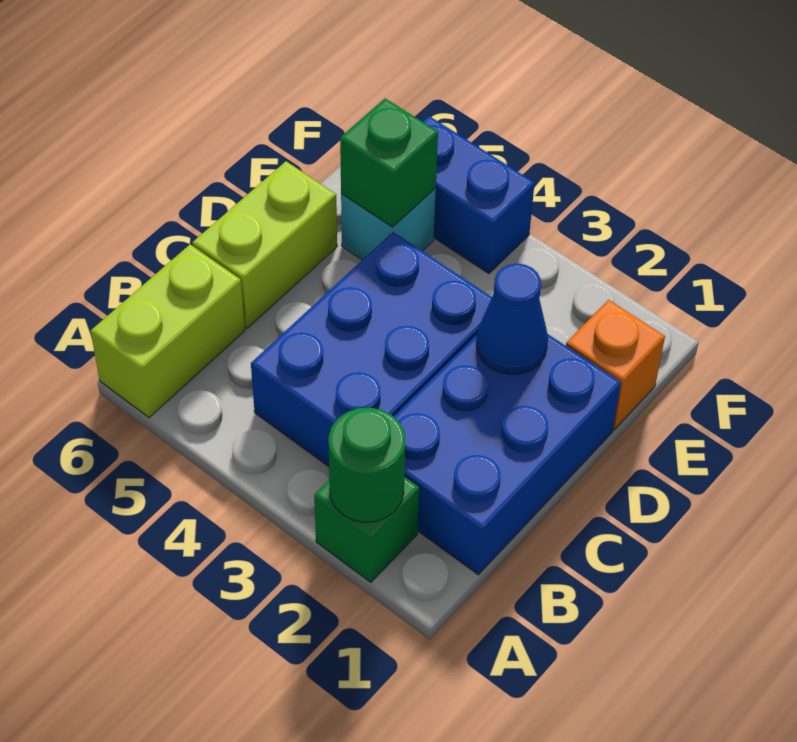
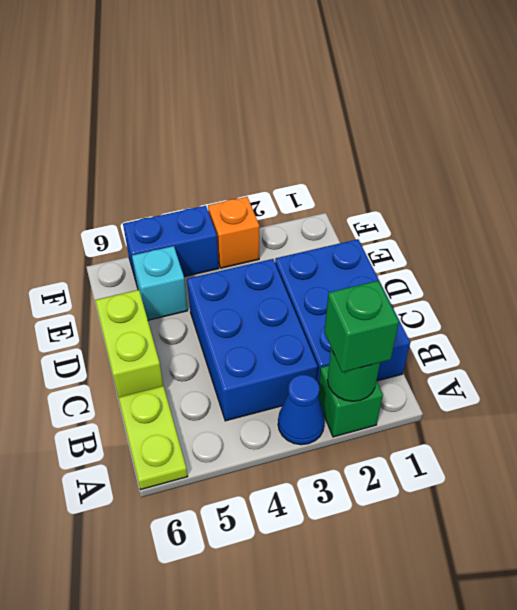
lime 1x2 brick [91,245,245,418] -> lime 1x2 plate [118,386,188,489]
blue 1x1 cone [476,264,548,374] -> blue 1x1 cone moved to [278,375,325,445]
orange 1x1 brick [566,300,665,429] -> orange 1x1 brick moved to [208,197,259,268]
green 1x1 brick [340,98,438,227] -> green 1x1 brick moved to [324,281,399,372]

